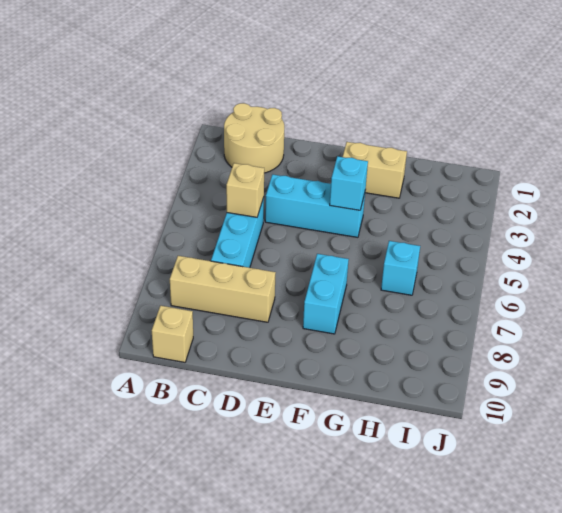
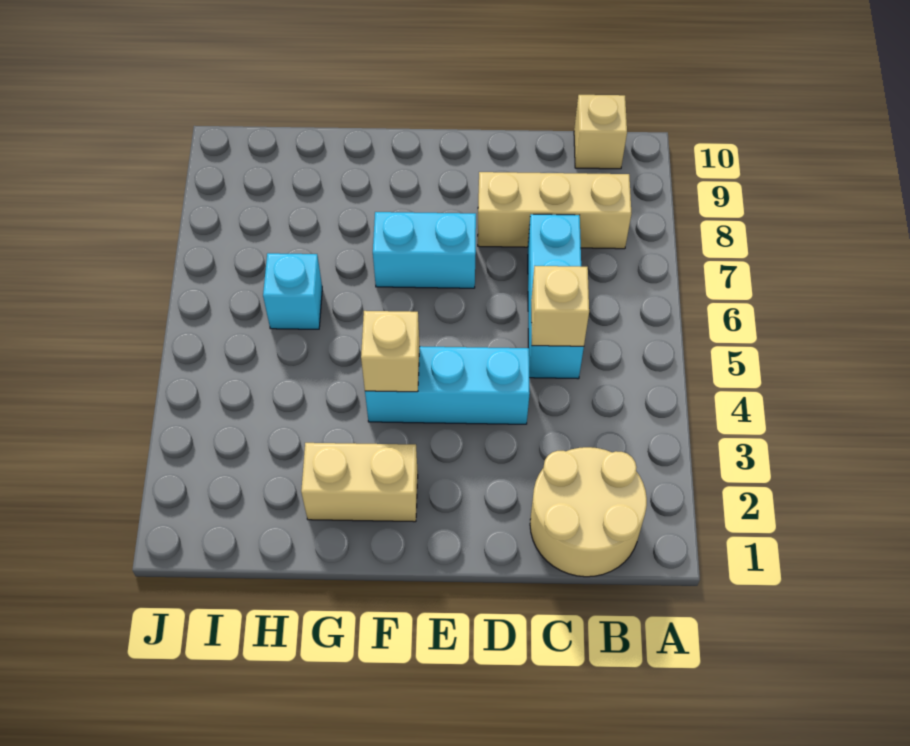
cyan 1x1 brick [330,156,368,210] -> tan 1x1 brick [361,311,420,392]
cyan 1x2 brick [303,254,349,334] -> cyan 1x2 brick turned to [373,212,476,288]

